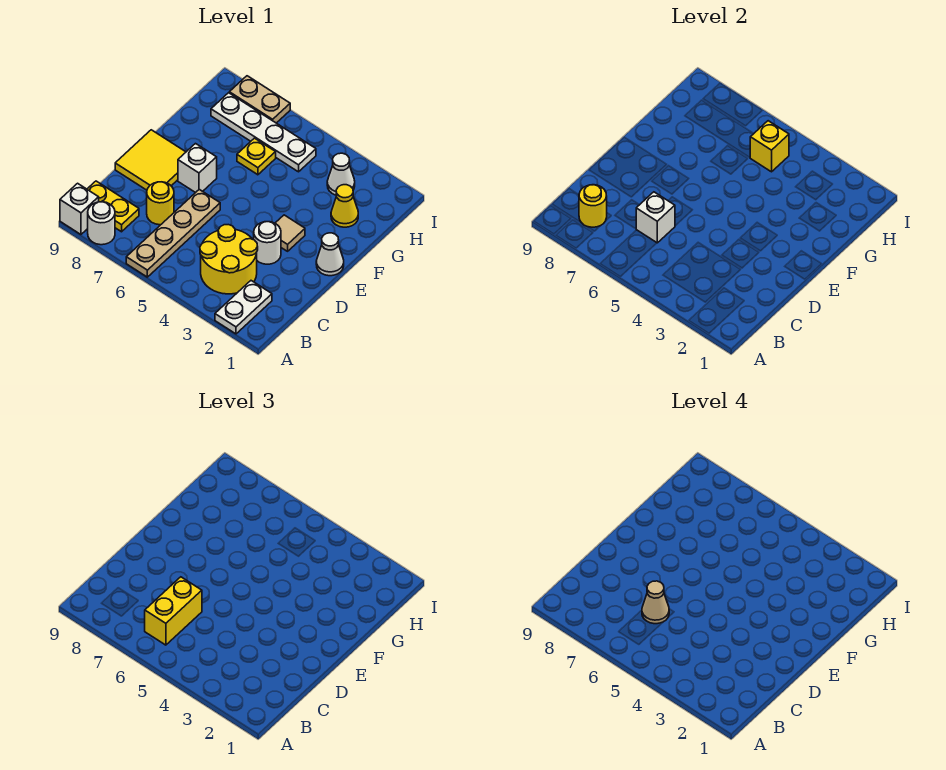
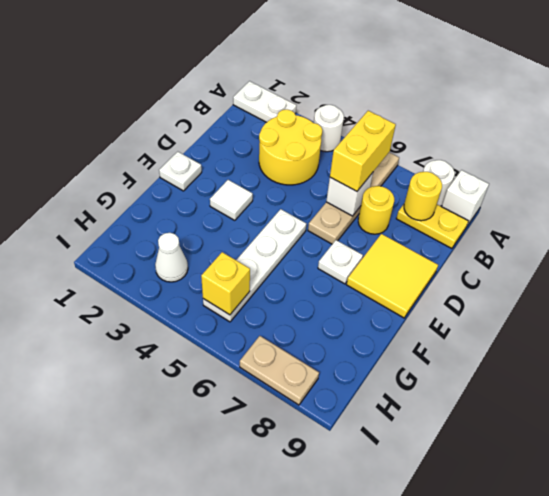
white 1x2 plate [215,281,272,334] -> white 1x2 plate turned to [233,81,296,122]
tan 1x1 cone [642,581,669,624] -> none
white 1x1 round brick [254,222,281,264] -> white 1x1 round brick moved to [314,105,344,152]
white 1x1 cone [316,233,344,276] -> white 1x1 plate [159,152,202,191]
tan 1x1 tile [275,215,305,251] -> white 1x1 tile [210,180,253,220]
white 1x1 brick [178,144,217,193] -> white 1x1 plate [318,240,363,284]
yellow 1x1 cone [331,185,358,227] -> none
yellow 1x1 plate [237,138,276,175] -> none
white 1x4 plate [211,93,316,172] -> white 1x4 plate turned to [203,209,306,322]

